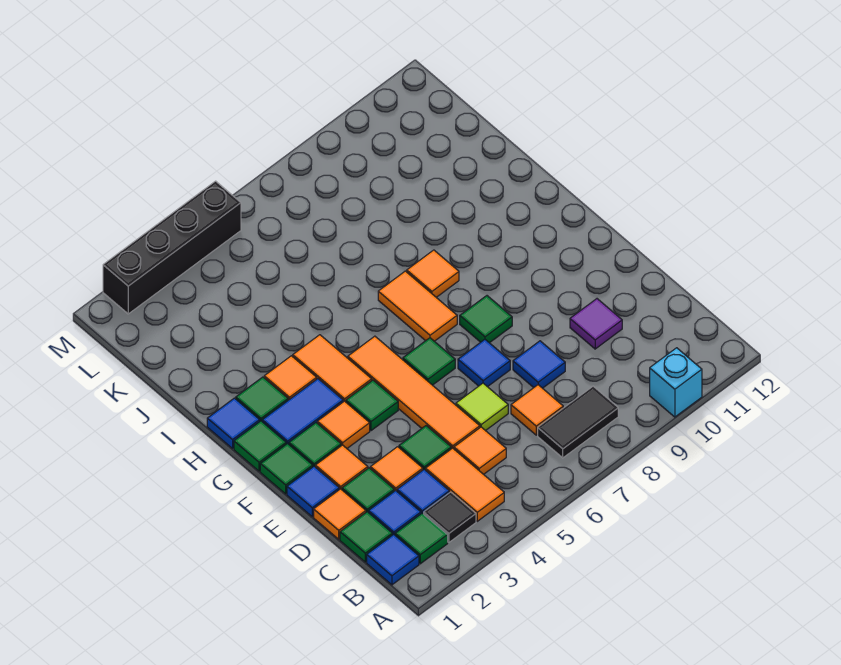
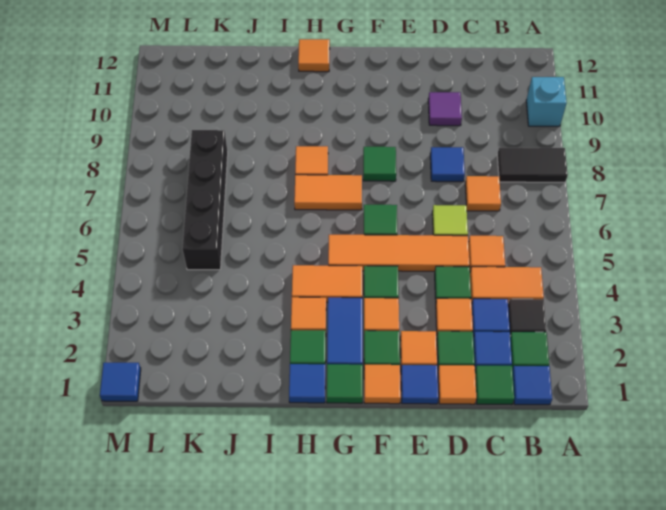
black 1x2 tile [538,386,618,458] -> black 1x2 tile turned to [497,148,568,182]
blue 1x1 tile [458,340,510,387] -> blue 1x1 tile moved to [100,363,141,401]
green 1x1 tile [260,443,313,494] -> orange 1x1 tile [364,365,401,404]
none -> orange 1x1 tile [298,39,330,72]
black 1x4 brick [103,181,241,314] -> black 1x4 brick moved to [182,130,228,270]

